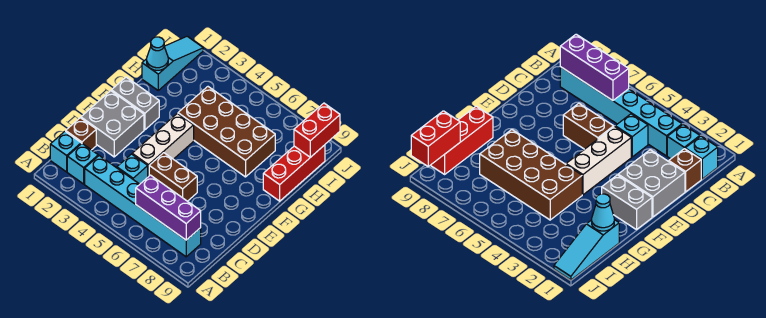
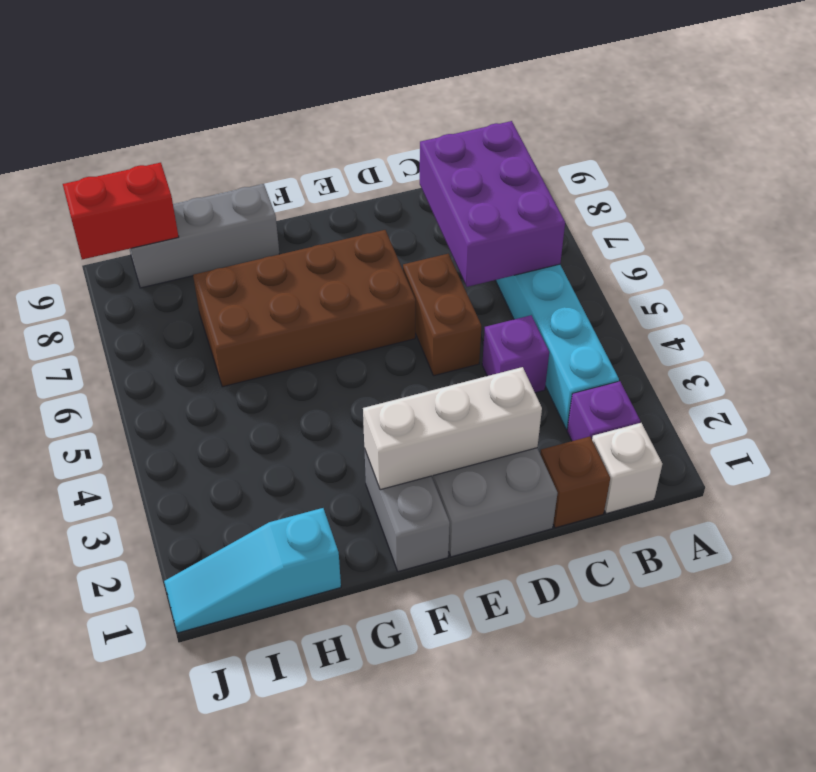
cyan 1x1 brick [50,131,81,172] -> white 1x1 brick [592,423,662,514]
cyan 1x1 brick [67,144,98,184] -> purple 1x1 brick [567,381,640,441]
purple 1x3 brick [136,175,201,240] -> purple 2x3 brick [420,121,565,287]
cyan 1x1 brick [117,154,148,184] -> purple 1x1 brick [482,315,549,393]
white 1x3 brick [132,113,194,177] -> white 1x3 brick moved to [363,367,542,490]
brown 2x4 brick [178,87,275,177] -> brown 2x4 brick turned to [193,230,415,387]
red 1x3 brick [263,145,325,201] -> grey 1x3 brick [130,184,279,288]
cyan 1x1 cone [147,37,168,70] -> none

